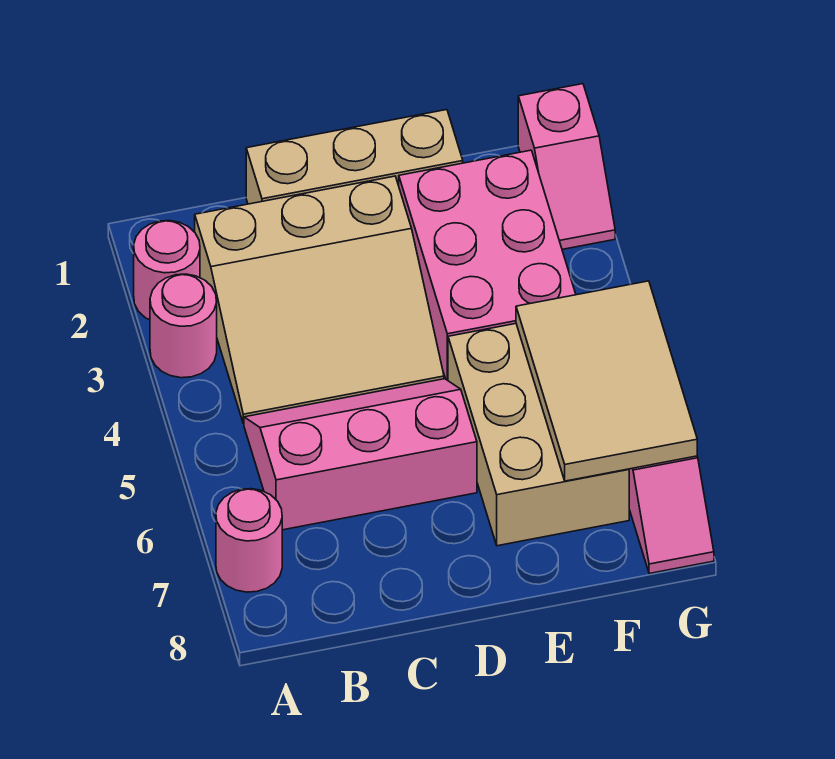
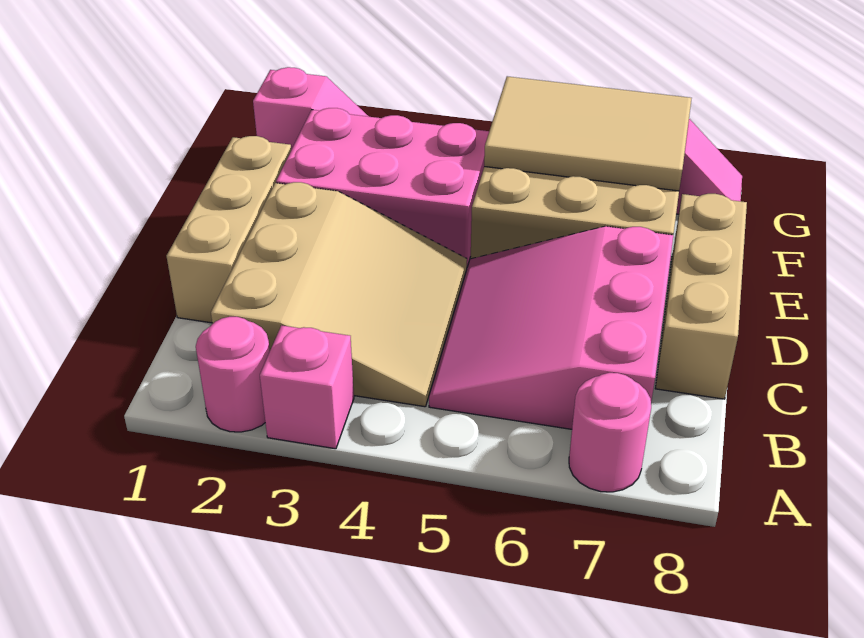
pink 1x1 round brick [150,274,217,378] -> pink 1x1 brick [260,325,354,449]
pink 2x3 slope [244,379,477,530] -> pink 3x3 slope [429,226,673,429]
none -> tan 1x3 brick [655,194,747,399]

